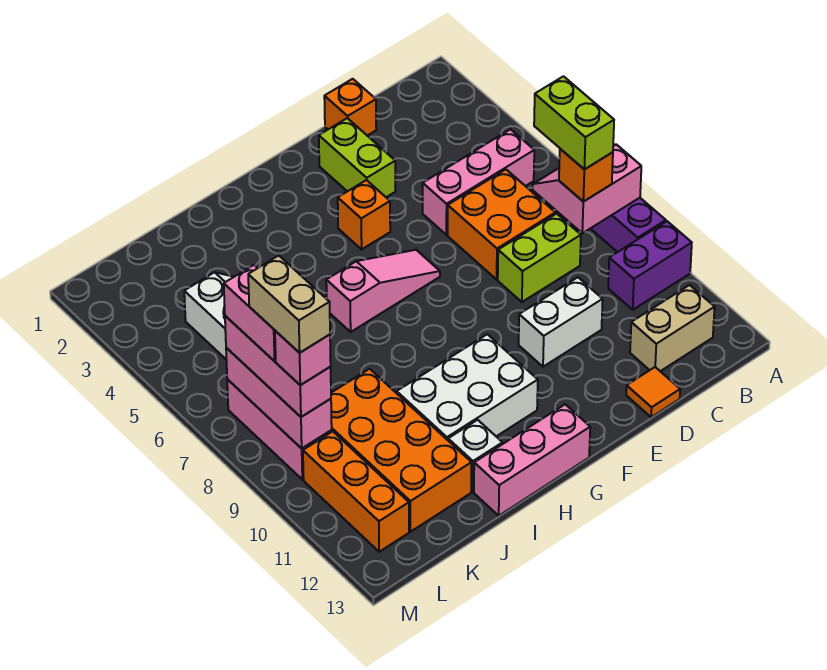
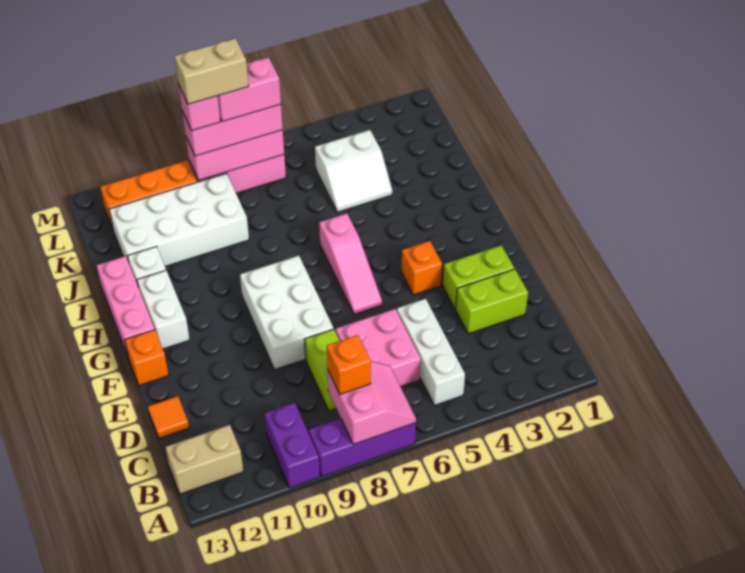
pink 1x3 brick [423,129,534,235] -> white 1x3 brick [397,299,465,405]
lime 1x2 brick [534,76,614,169] -> lime 1x2 brick moved to [456,269,528,334]
tan 1x2 brick [630,285,715,371] -> tan 1x2 brick turned to [165,425,243,494]
orange 2x2 brick [448,169,555,279] -> pink 2x2 brick [336,309,421,387]
orange 1x1 brick [324,79,376,136] -> orange 1x1 brick moved to [125,330,169,385]
white 1x2 brick [519,277,603,367] -> white 1x2 brick moved to [137,270,190,349]
white 2x3 brick [397,334,538,440] -> white 2x3 brick moved to [240,256,334,370]
orange 2x4 brick [331,369,471,532] -> white 2x4 brick [109,173,249,266]

